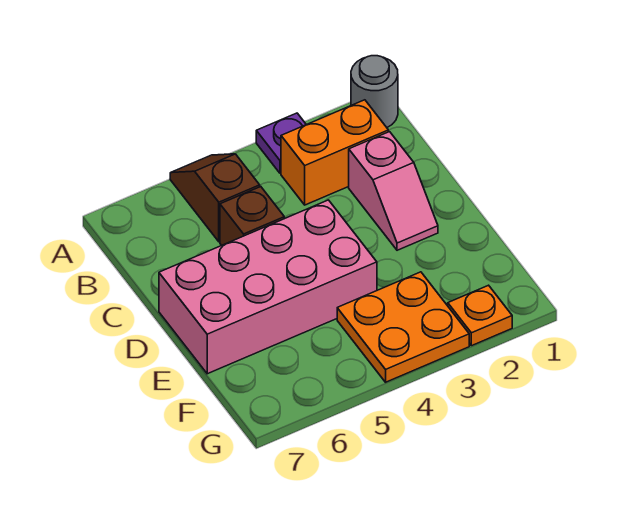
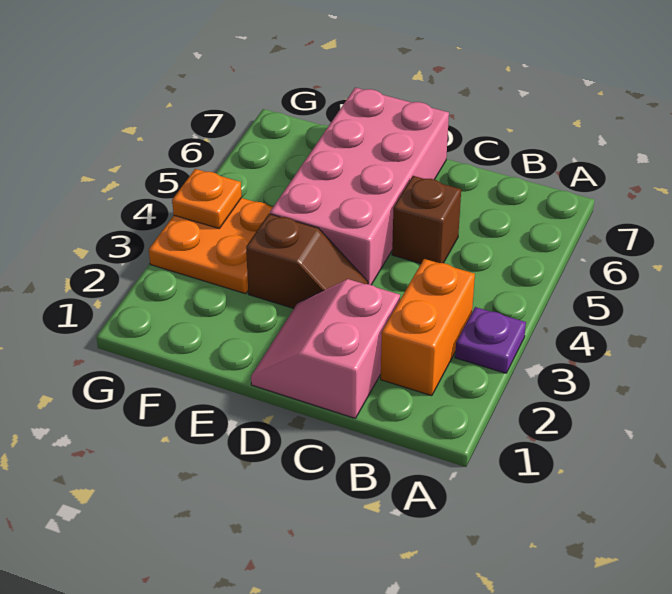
grey 1x1 round brick [351,56,398,127] -> none
brown 1x2 slope [170,154,260,242] -> brown 1x2 slope moved to [246,214,368,308]
pink 1x2 slope [349,132,438,250] -> pink 2x2 slope [251,279,400,418]
orange 1x1 plate [448,285,512,346] -> orange 1x1 plate moved to [172,169,242,228]

